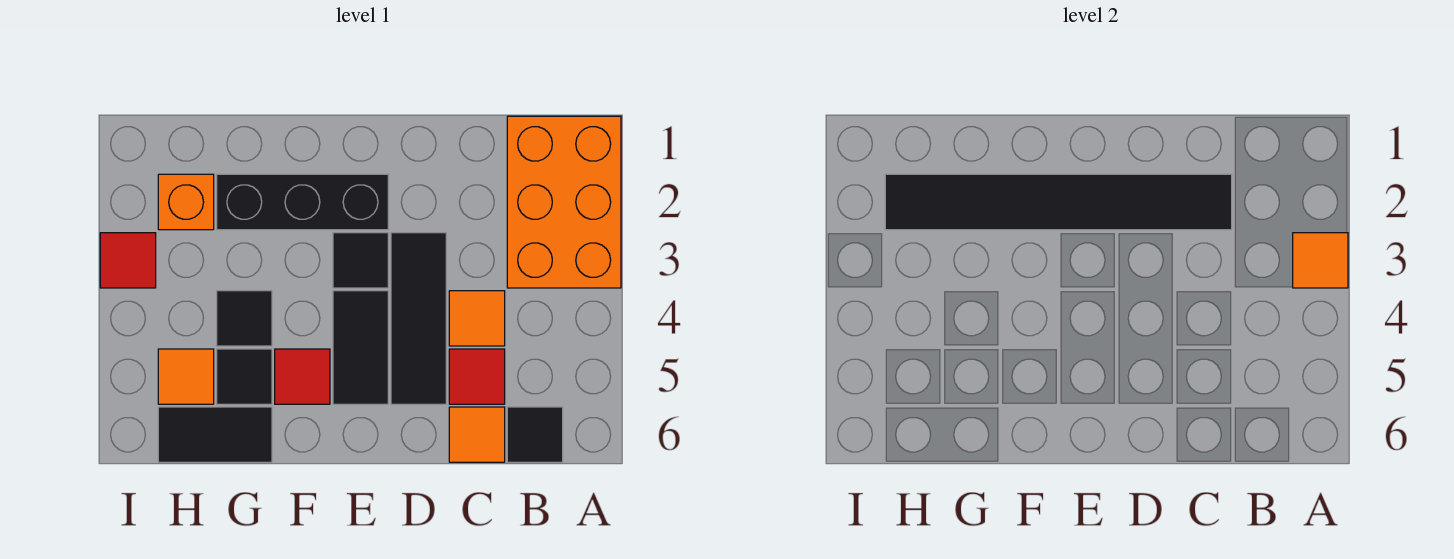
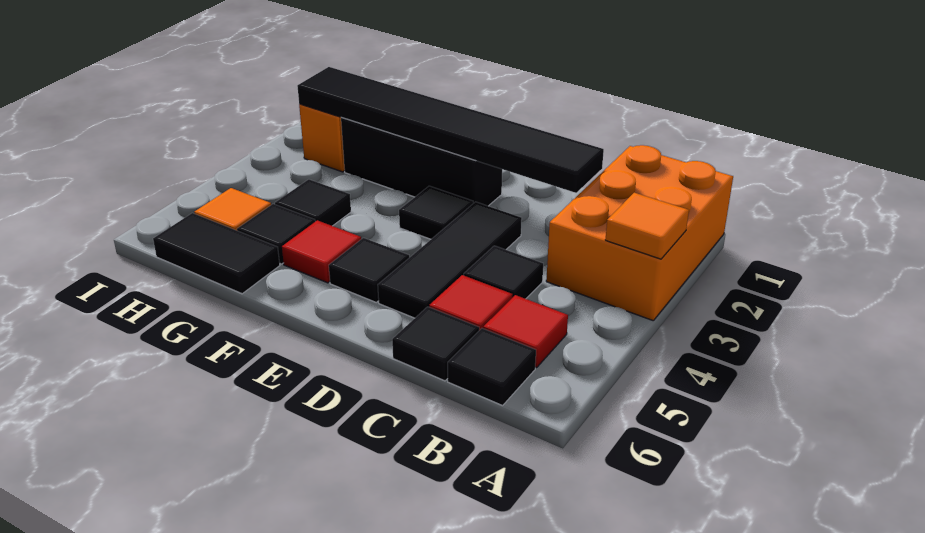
orange 1x1 tile [449,291,505,346] -> black 1x1 tile [464,246,543,299]
orange 1x1 tile [449,407,505,462] -> black 1x1 tile [392,307,479,381]
black 1x2 tile [333,291,388,404] -> black 1x1 tile [329,238,409,302]
red 1x1 tile [100,233,156,288] -> red 1x1 tile moved to [483,295,568,368]

